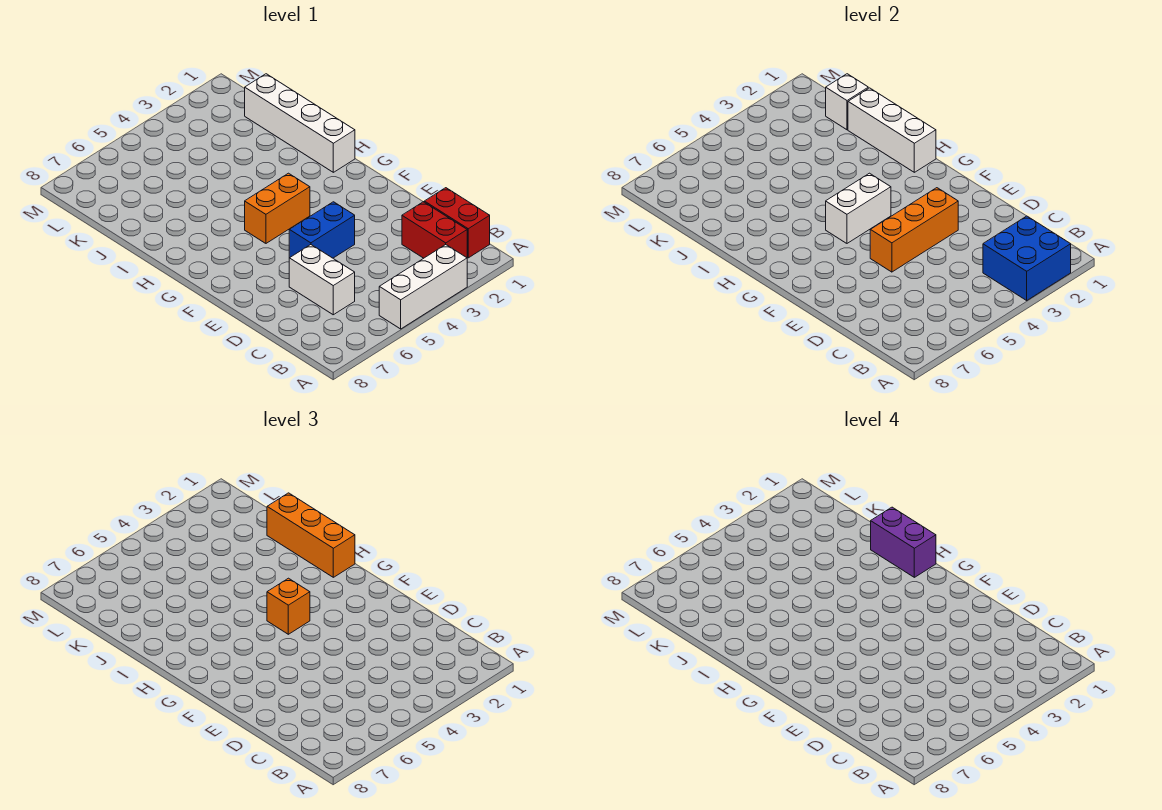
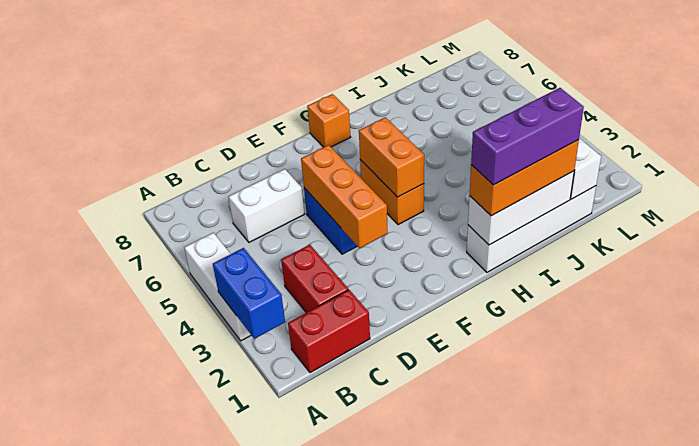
blue 2x2 brick [983,216,1071,300] -> blue 1x2 brick [213,248,285,339]
red 1x2 brick [402,202,467,258] -> red 1x2 brick turned to [281,245,348,313]
white 1x2 brick [826,173,891,243] -> orange 1x2 brick [359,117,424,197]
orange 1x1 brick [267,578,310,634] -> orange 1x1 brick moved to [307,94,350,147]
purple 1x2 brick [871,507,936,577] -> purple 1x3 brick [471,88,584,185]

